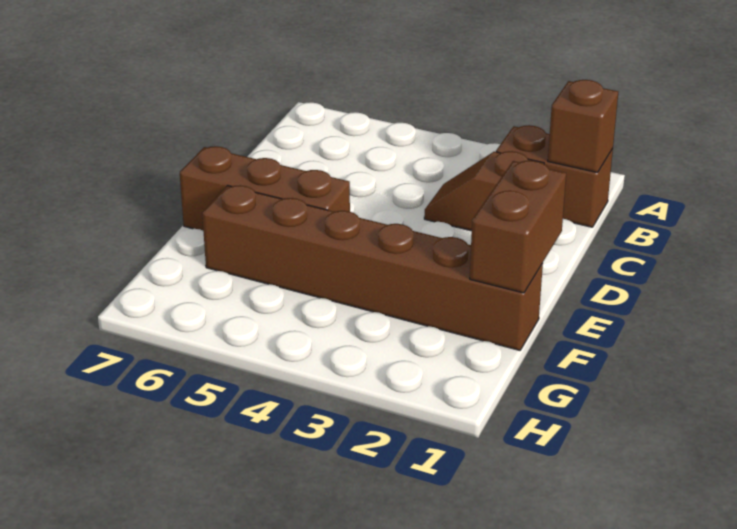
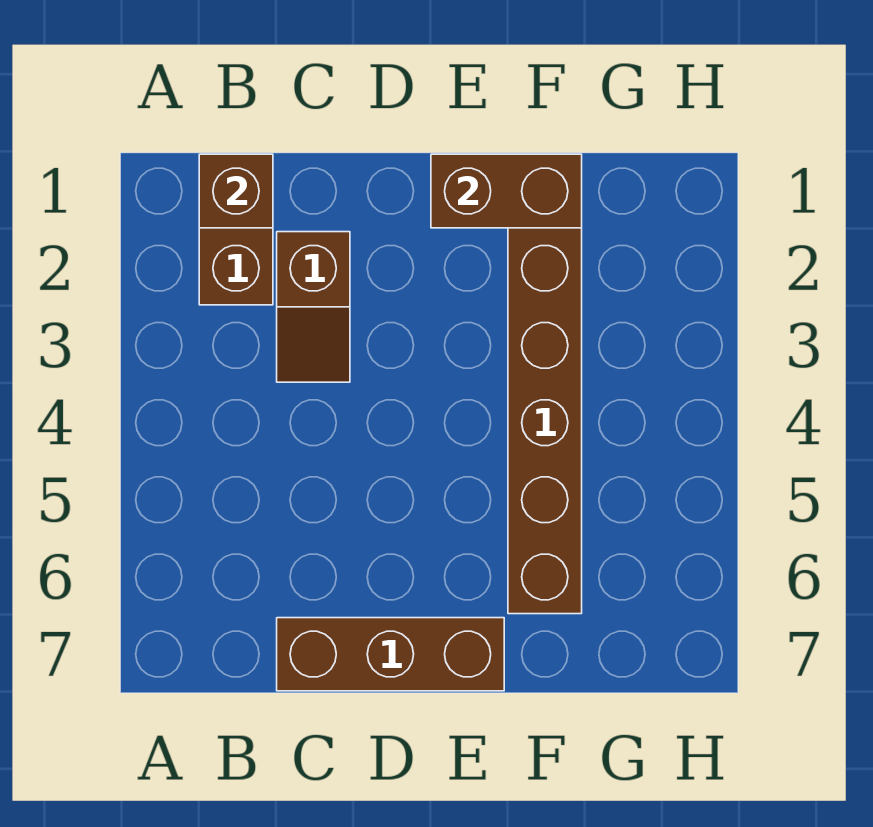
brown 1x3 brick [180,146,350,230] -> brown 1x3 brick turned to [277,618,504,691]

